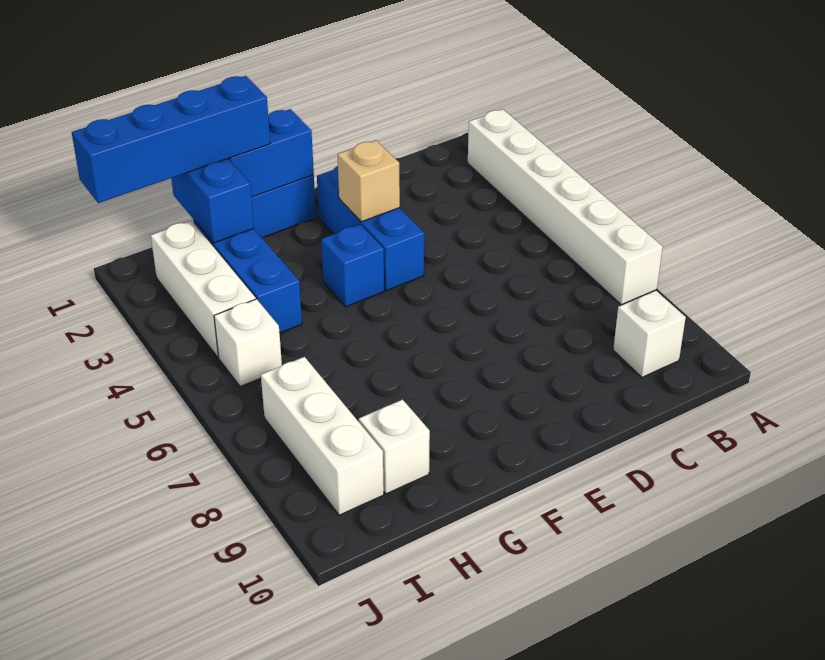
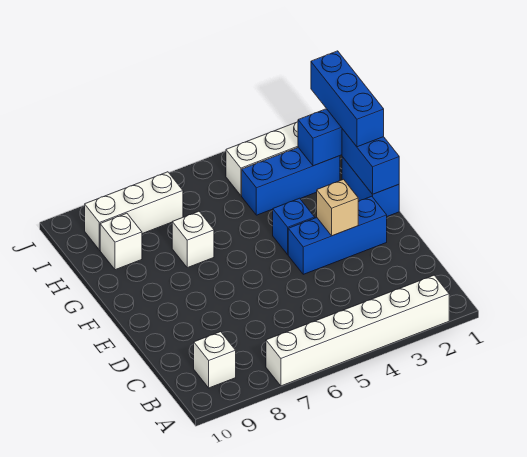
blue 1x4 brick [72,76,270,203] -> blue 1x3 brick [311,51,384,147]
white 1x1 brick [214,299,282,387] -> white 1x1 brick moved to [172,211,214,268]

